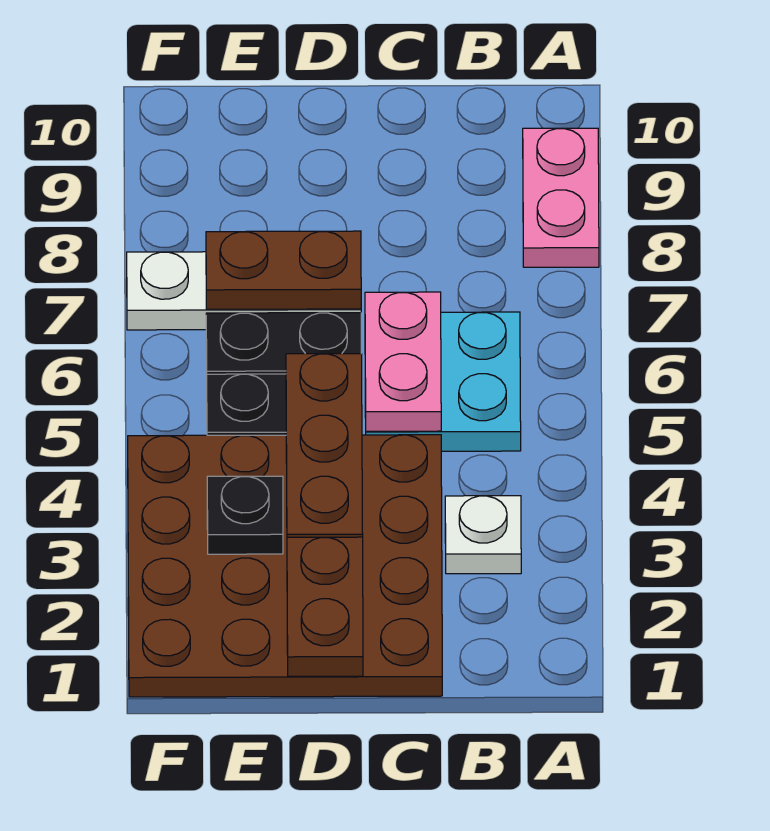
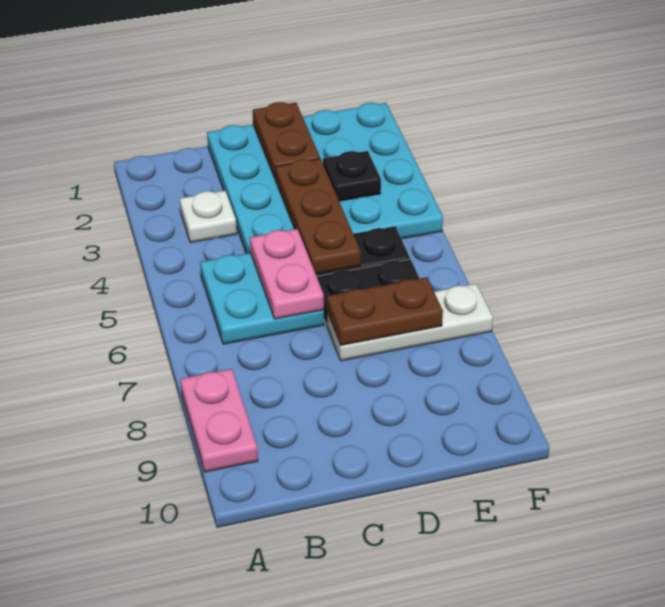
brown 4x4 plate [128,435,442,697] -> cyan 4x4 plate [207,103,443,254]

